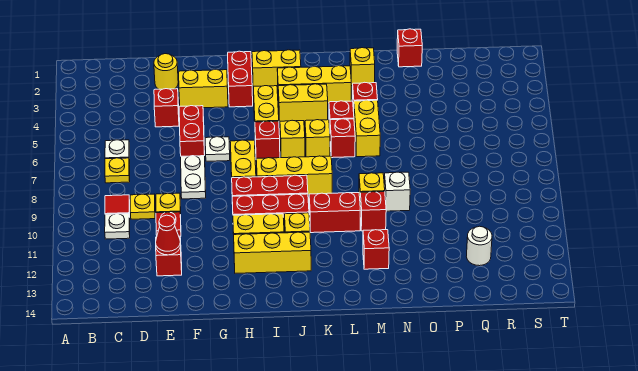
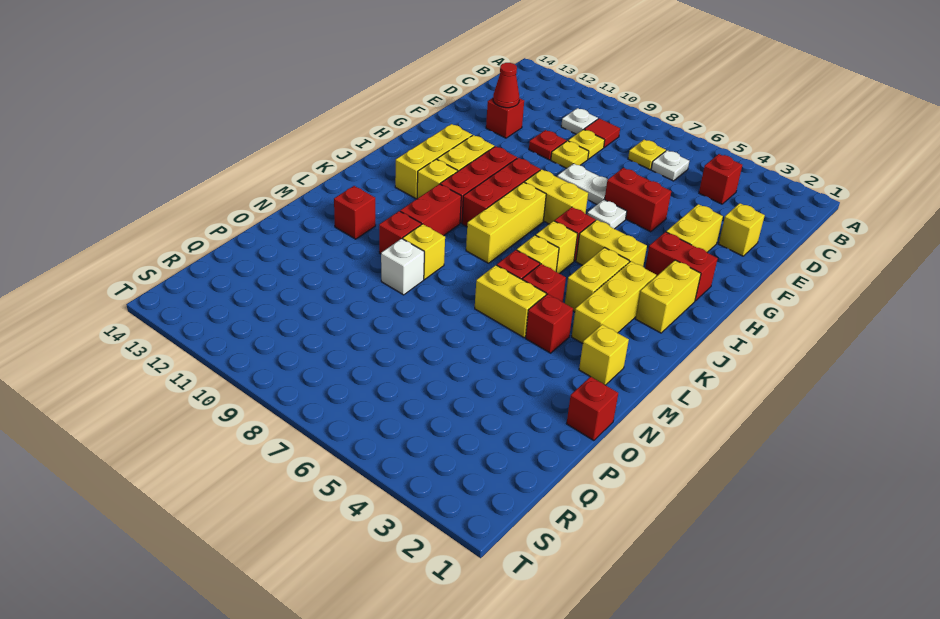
yellow 1x1 round brick [154,54,178,89] -> yellow 1x1 brick [719,203,765,256]
red 1x1 brick [154,89,179,127] -> red 1x1 brick moved to [699,154,742,204]
white 1x1 round brick [466,226,492,266] -> none

